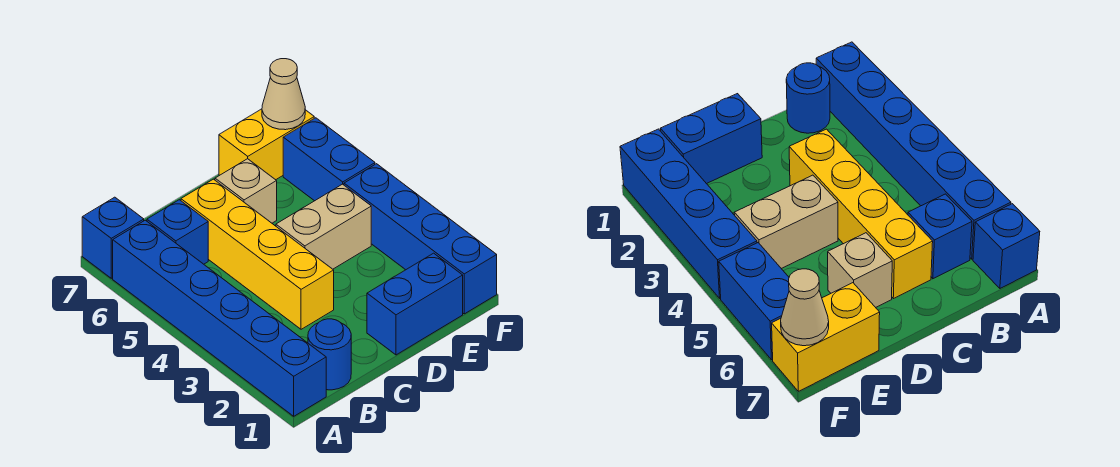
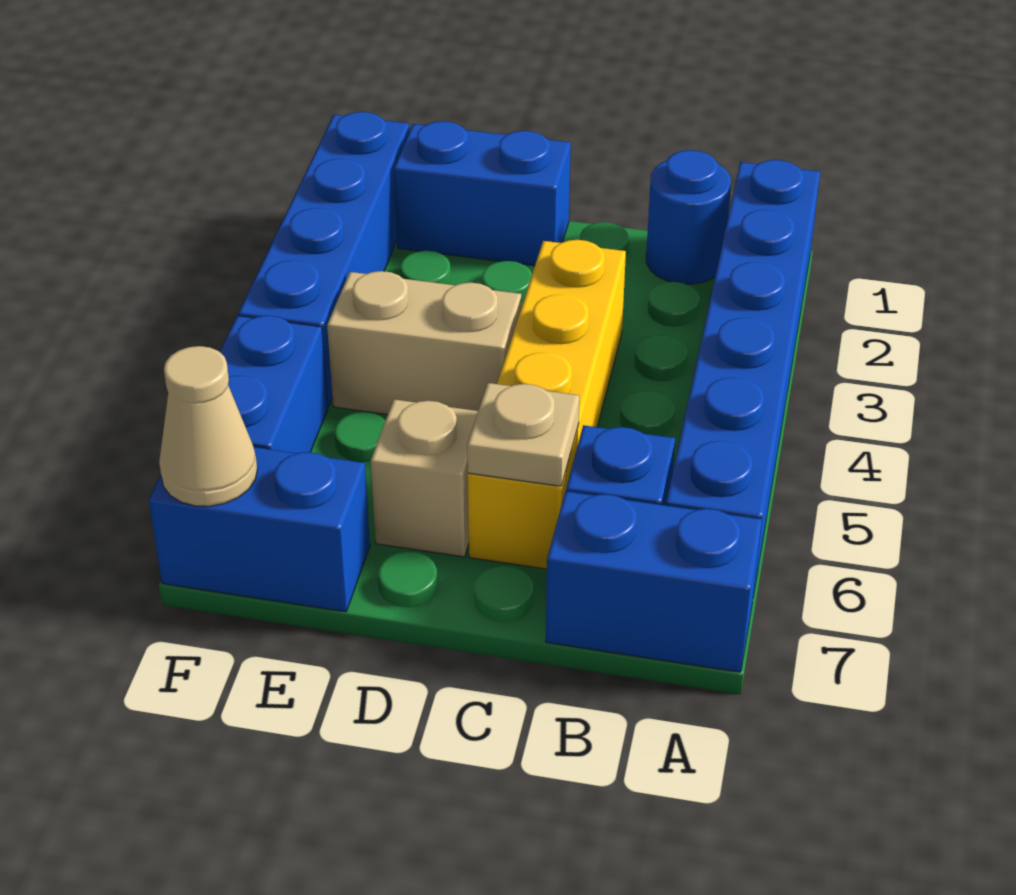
blue 1x1 brick [82,197,144,278] -> blue 1x2 brick [546,491,762,672]
none -> tan 1x1 plate [467,383,579,486]
yellow 1x2 brick [219,109,314,180] -> blue 1x2 brick [149,447,370,612]

